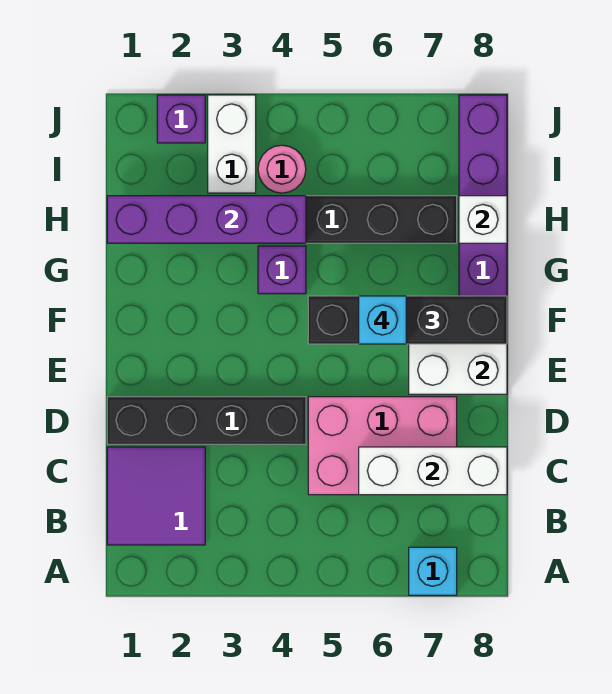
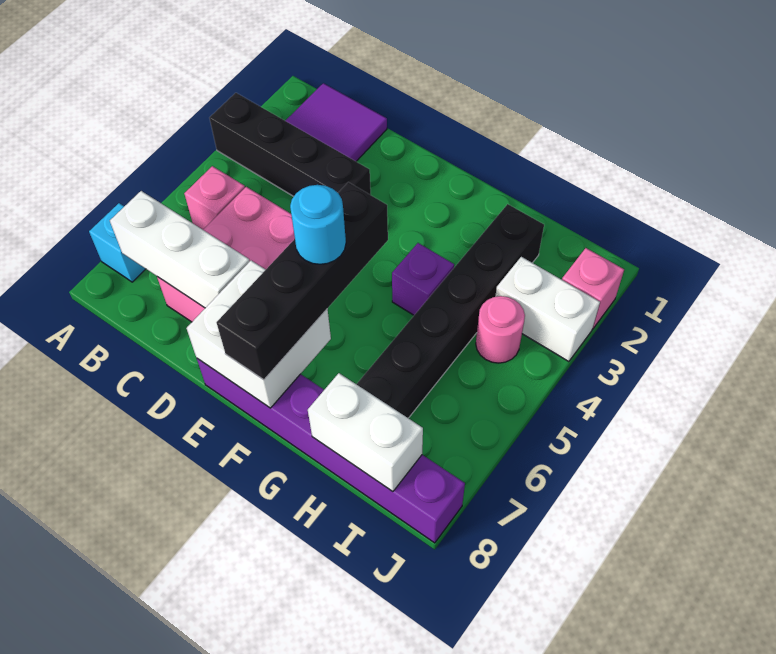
none -> pink 1x1 brick [184,166,245,230]
white 1x3 brick [359,447,507,495] -> white 1x3 brick turned to [110,191,250,308]
black 1x4 brick [107,397,306,444] -> black 1x4 brick turned to [210,93,371,196]
cyan 1x1 brick [359,296,406,344] -> cyan 1x1 round brick [290,185,346,264]
purple 1x4 brick [107,196,306,243] -> none
white 1x1 brick [459,196,507,243] -> white 1x2 brick [308,373,423,492]
purple 1x1 brick [157,95,205,143] -> pink 1x1 brick [562,248,624,329]

